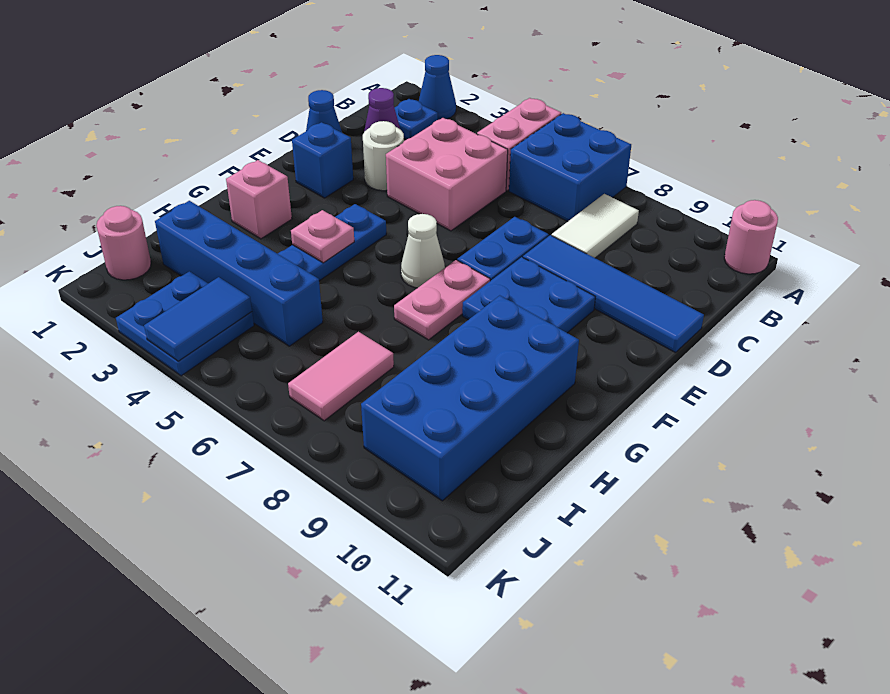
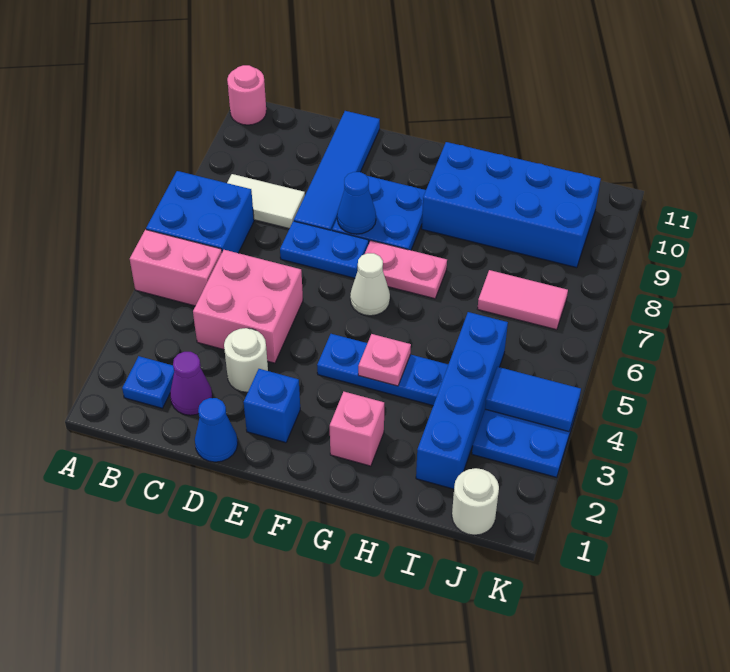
blue 1x1 cone [419,55,456,120] -> blue 1x1 cone moved to [337,172,376,234]
pink 1x1 round brick [96,206,151,280] -> white 1x1 round brick [452,468,499,535]

